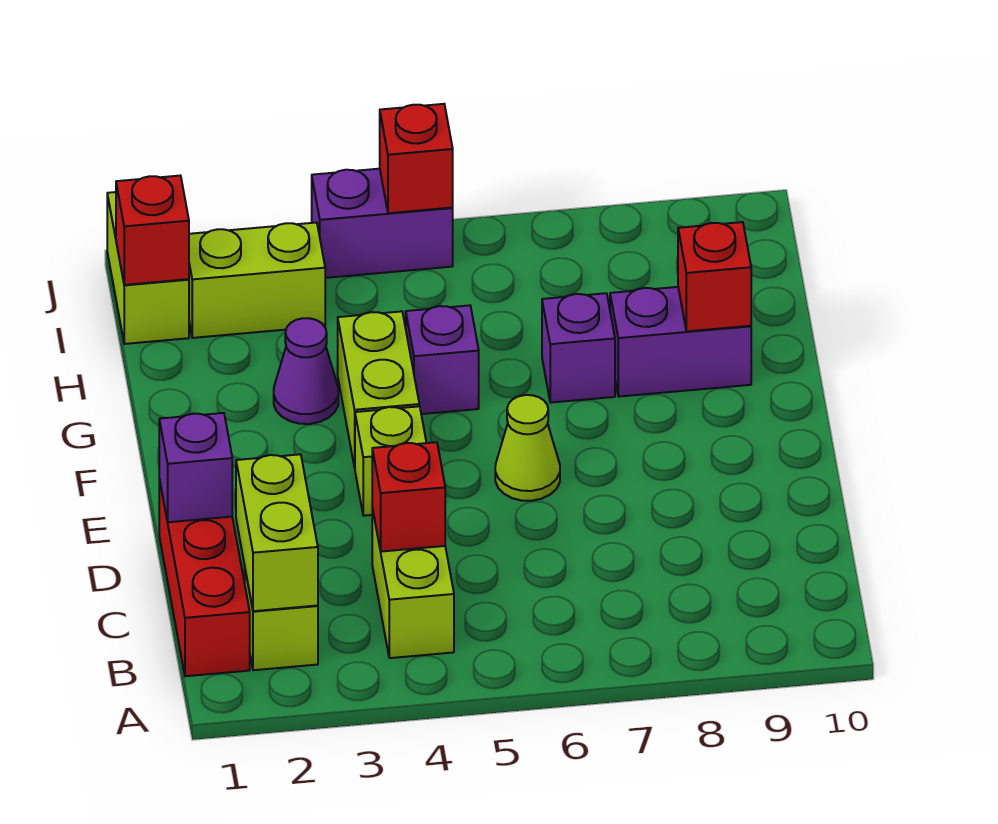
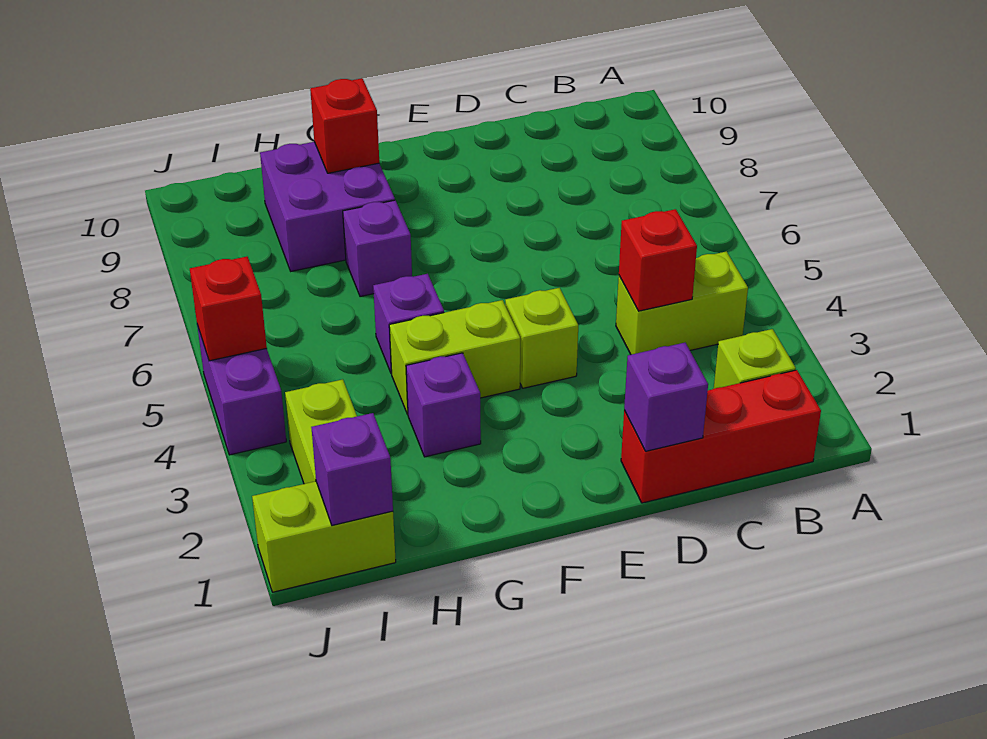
lime 1x2 brick [236,454,318,611] -> none
lime 1x1 cone [495,395,560,501] -> none
purple 1x1 cone [274,318,338,424] -> purple 1x1 brick [406,353,481,457]
purple 1x2 brick [610,287,751,396] -> purple 2x2 brick [260,142,395,271]
red 1x1 brick [116,176,189,285] -> purple 1x1 brick [311,413,393,525]

